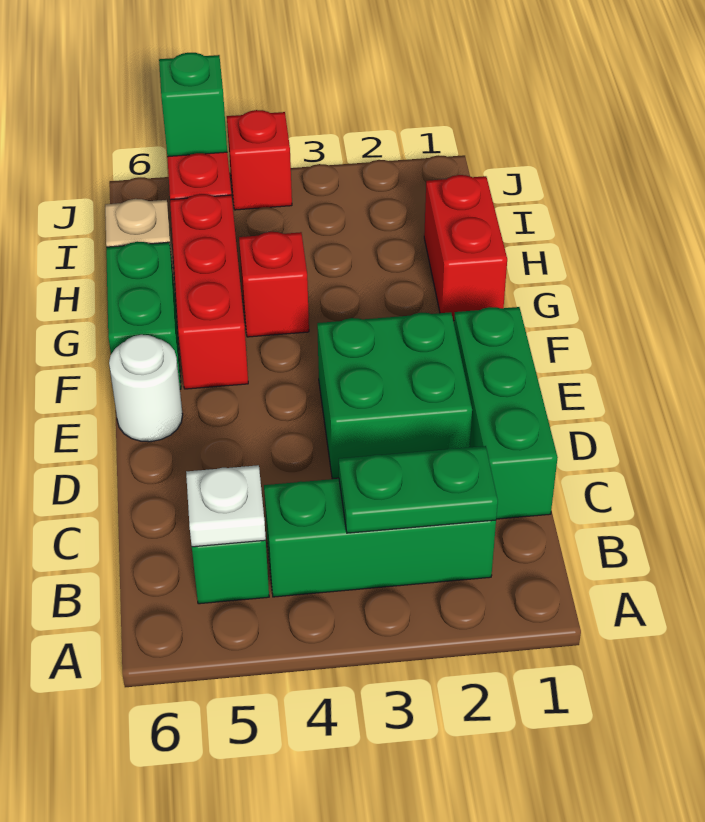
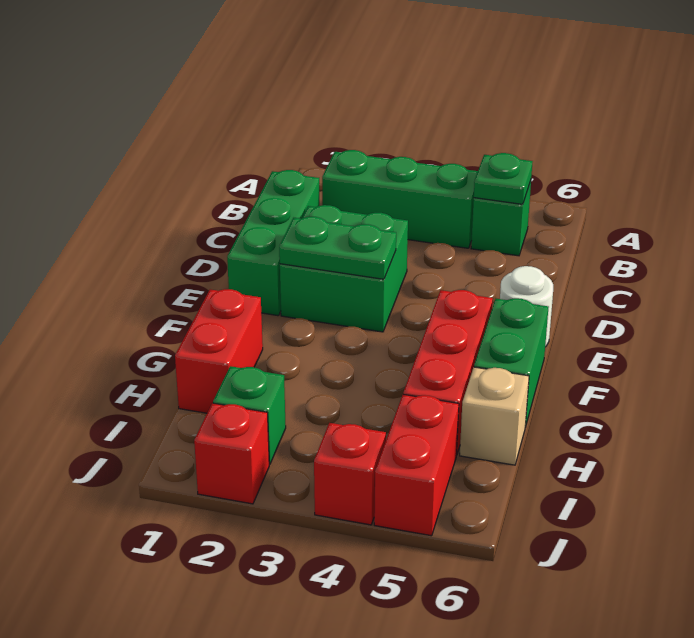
green 1x2 plate [339,446,498,533] -> green 1x2 plate moved to [279,217,396,279]
white 1x1 plate [186,465,266,547] -> green 1x1 plate [474,153,533,204]
red 1x1 brick [239,232,309,337] -> red 1x1 brick moved to [194,403,269,504]
green 1x1 brick [159,53,227,157] -> green 1x1 brick moved to [213,366,286,464]

